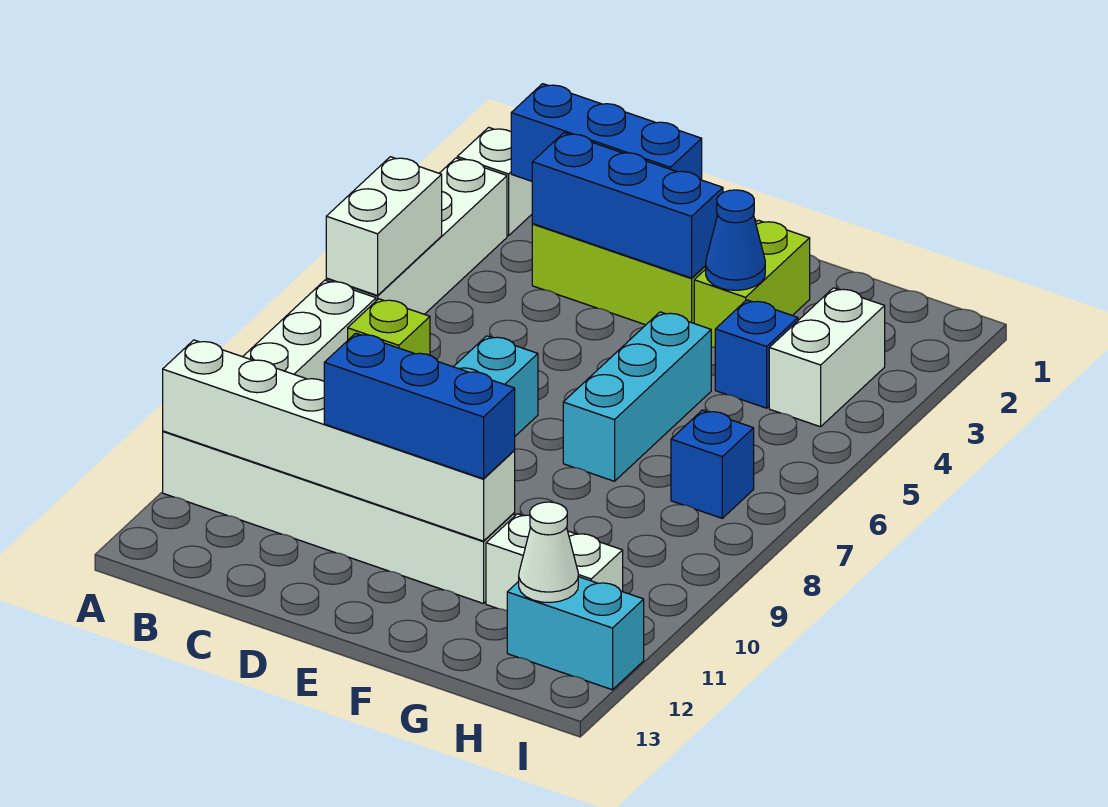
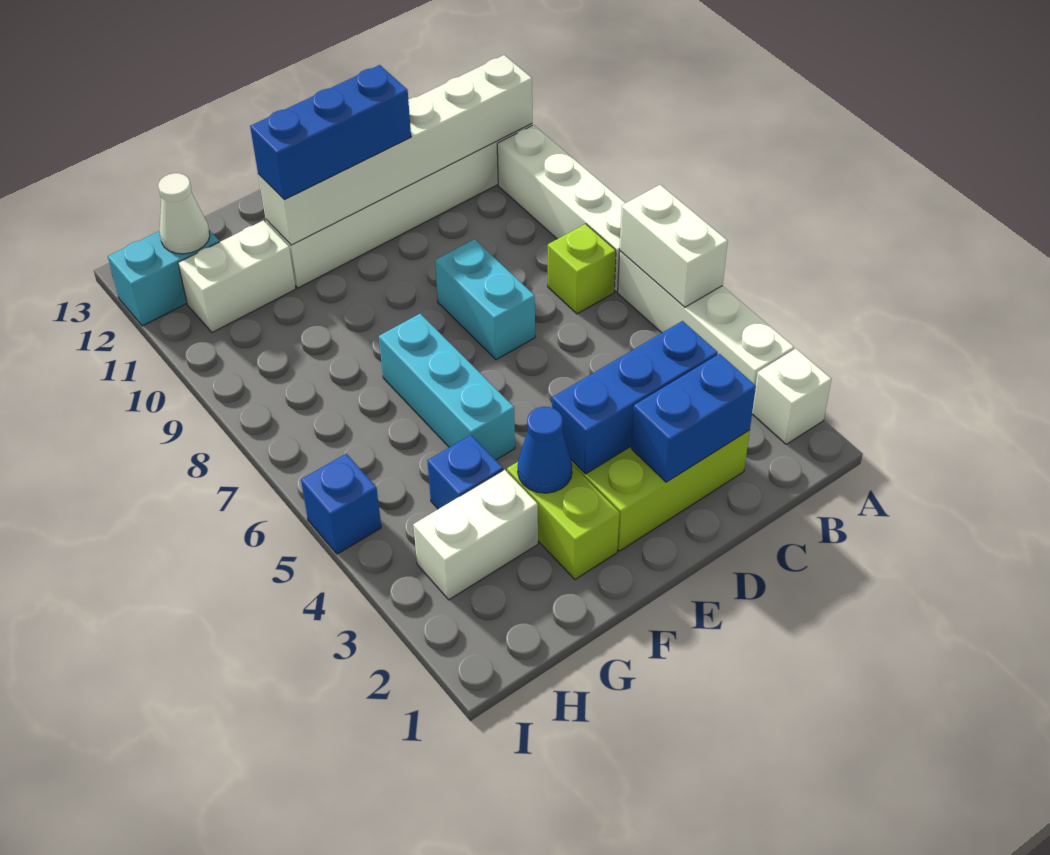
blue 1x3 brick [511,84,702,181] -> blue 1x2 brick [631,354,756,482]
white 1x2 brick [769,288,885,427] -> white 1x2 brick turned to [413,470,538,600]
blue 1x1 brick [671,410,754,518] -> blue 1x1 brick moved to [301,454,381,554]

